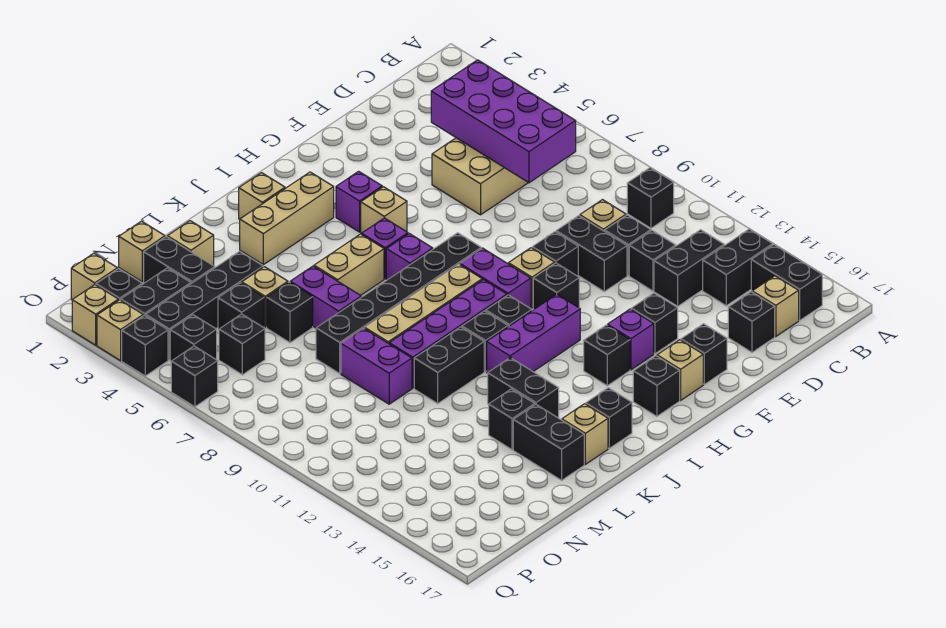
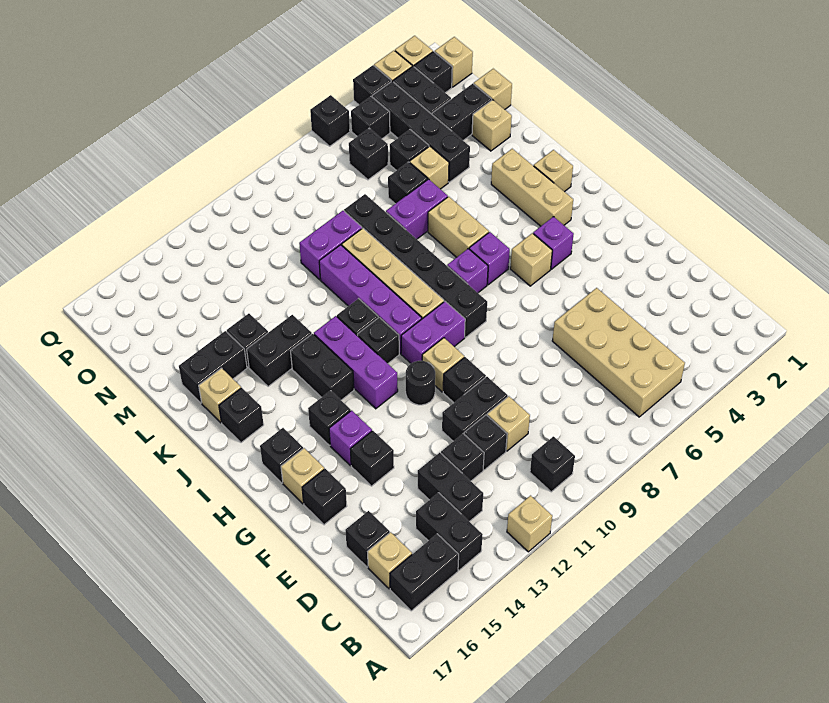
none -> tan 1x1 brick [507,496,552,552]
purple 2x4 brick [431,60,576,183] -> none
black 1x1 brick [533,263,579,309] -> black 1x1 round brick [406,361,435,405]
black 1x2 brick [414,327,484,403] -> black 1x2 brick moved to [291,334,354,400]

